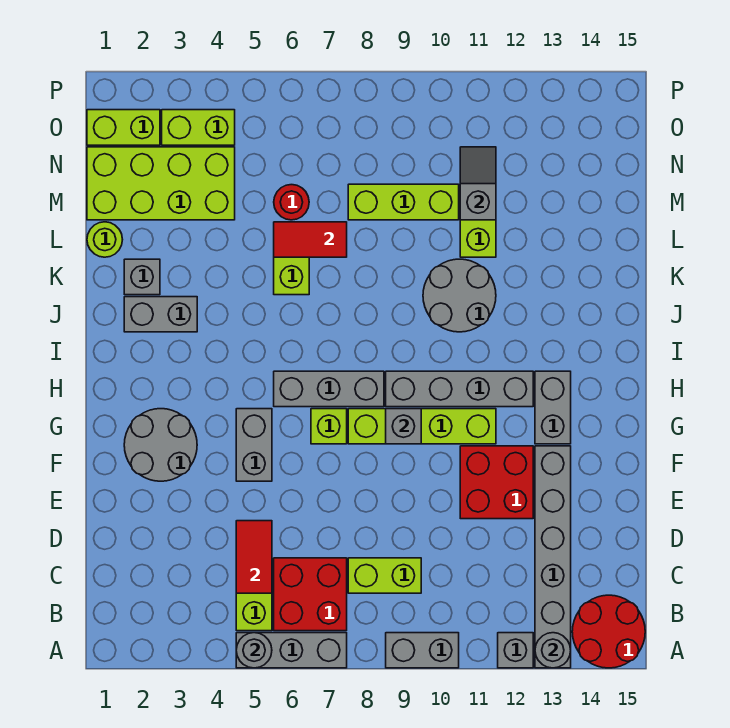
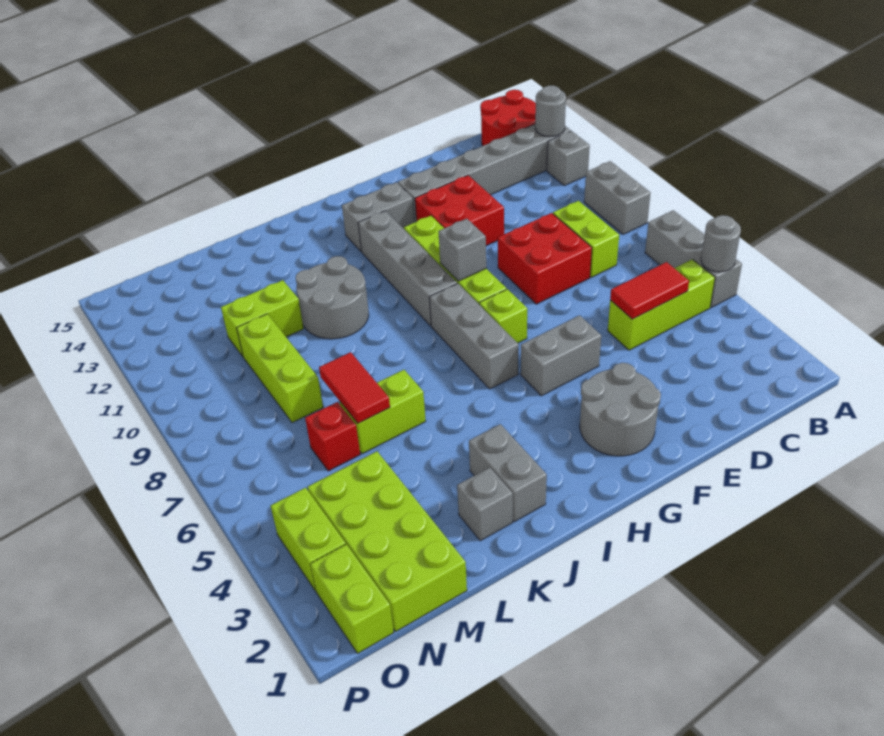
red 2x2 brick [274,558,347,631] -> red 2x2 brick moved to [498,213,592,304]
lime 1x1 round brick [87,222,123,257] -> none
red 1x1 round brick [274,185,309,220] -> red 1x1 brick [305,402,360,471]
grey 1x2 slope [460,147,496,220] -> none

